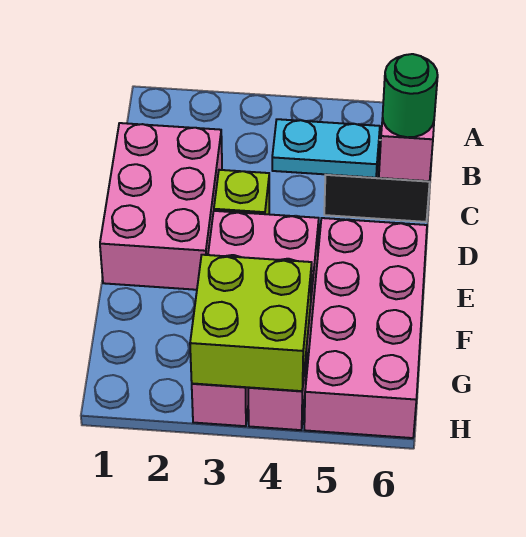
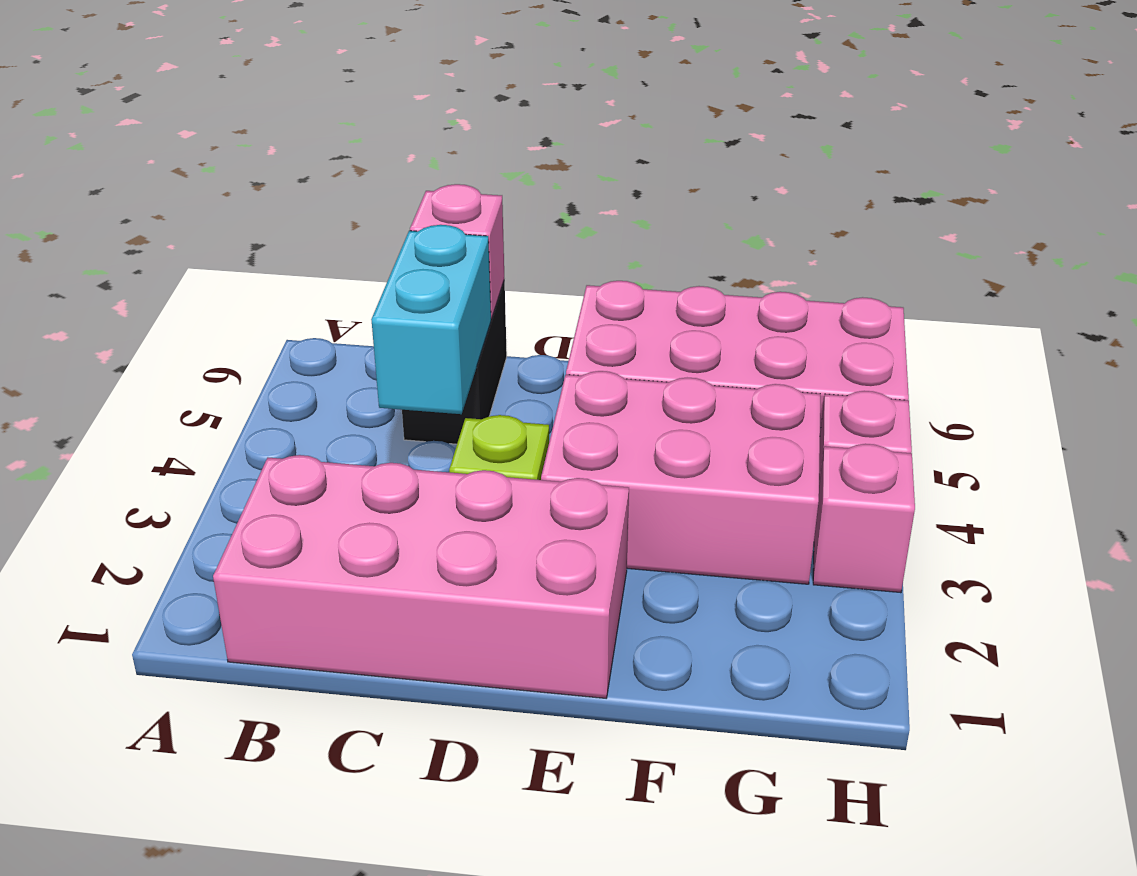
pink 2x3 brick [100,123,222,290] -> pink 2x4 brick [213,455,629,698]
cyan 1x2 plate [272,119,380,178] -> cyan 1x2 brick [371,225,491,414]
green 1x1 round brick [383,54,438,137] -> none
lime 2x2 brick [190,255,312,391] -> none

